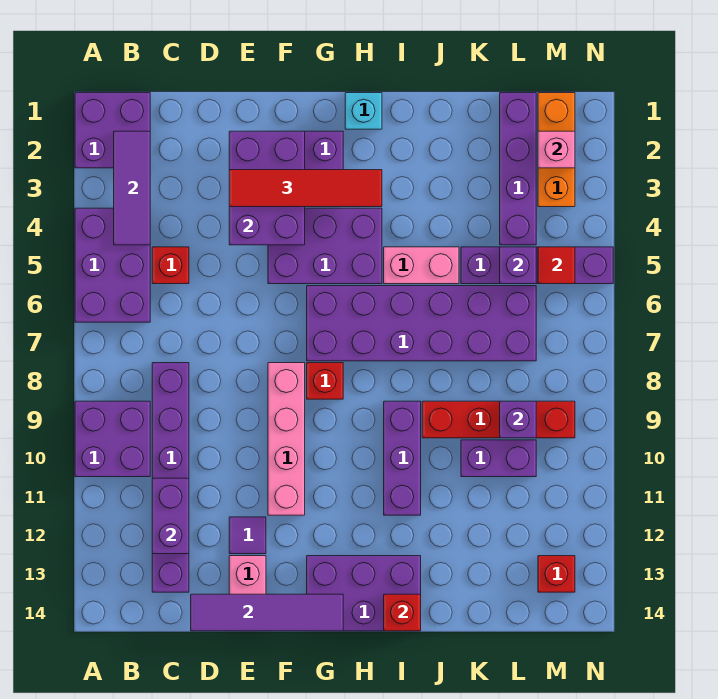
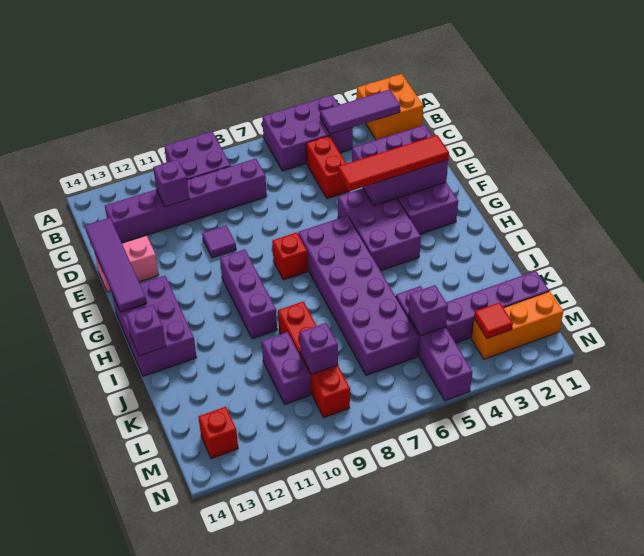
purple 2x2 brick [75,93,150,168] -> orange 2x2 brick [357,74,423,140]
red 1x1 brick [152,247,189,284] -> red 1x2 brick [306,136,349,199]
purple 1x2 brick [152,478,189,554] -> purple 1x1 brick [153,159,189,207]
red 1x4 tile [229,170,382,207] -> red 1x4 tile turned to [338,135,449,191]
purple 1x1 tile [229,517,266,554] -> purple 1x1 tile moved to [202,225,236,258]
pink 1x4 brick [268,363,305,515] -> none
cyan 1x1 brick [345,93,382,129] -> none
pink 1x2 brick [384,247,459,284] -> none
purple 1x3 brick [384,401,421,515] -> purple 1x3 brick turned to [220,249,277,339]
red 1x1 brick [384,594,421,631] -> purple 1x1 brick [126,305,166,356]
pink 1x1 brick [538,131,575,168] -> none
red 1x1 tile [538,247,575,284] -> red 1x1 tile moved to [474,302,513,339]

